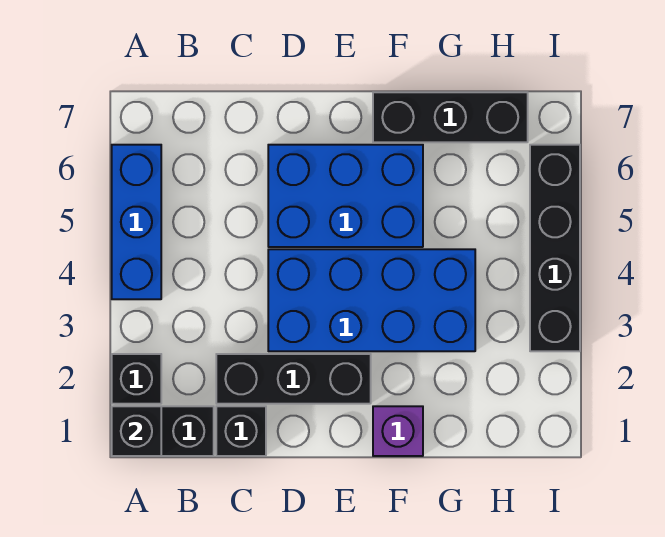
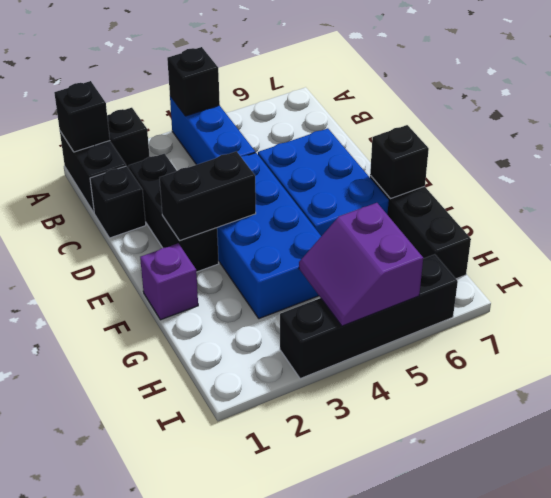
blue 1x3 brick [112,145,161,299] -> blue 1x3 brick turned to [170,96,256,165]
none -> black 1x1 brick [167,47,220,116]
none -> black 1x2 brick [160,151,256,241]
none -> black 1x1 brick [370,125,429,199]
none -> purple 2x2 slope [299,203,423,326]

